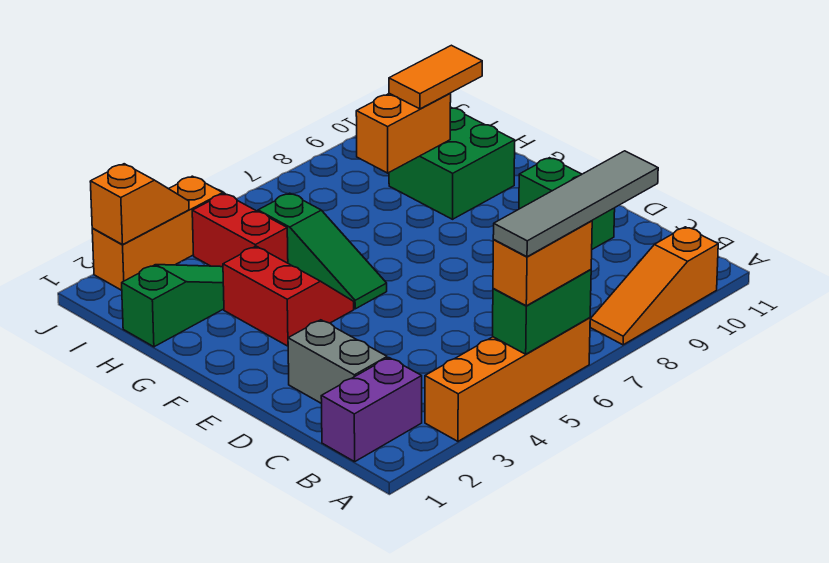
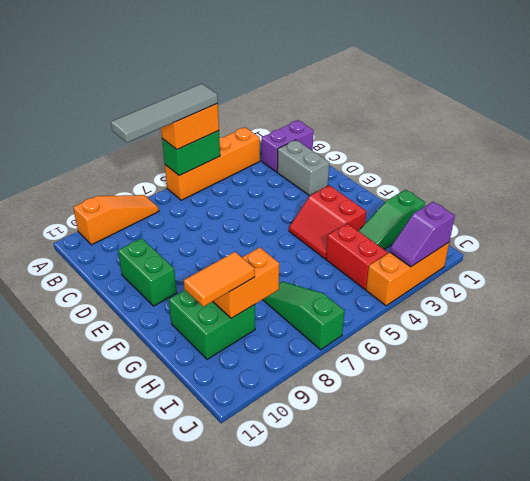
green 1x3 slope [258,193,387,309] -> green 1x3 slope moved to [263,281,344,350]
orange 1x2 slope [90,164,189,245] -> purple 1x2 slope [390,202,455,267]

